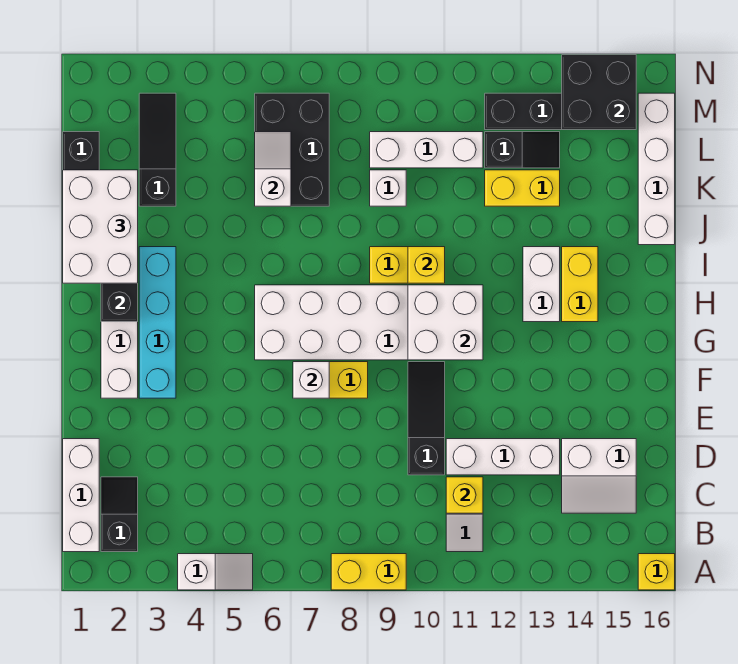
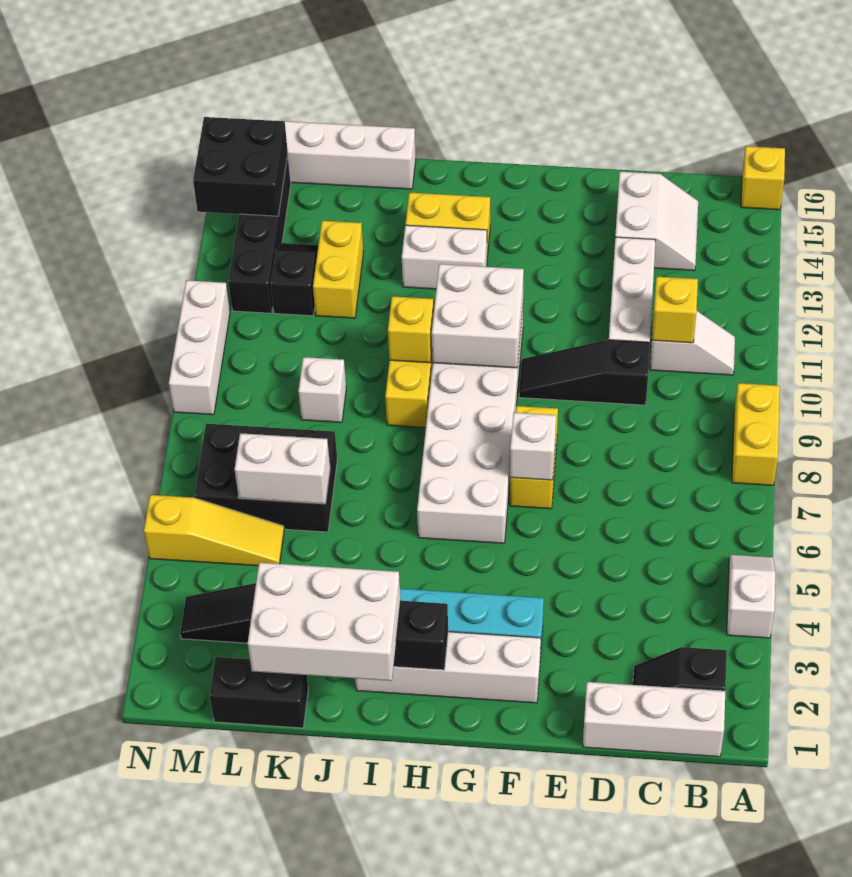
white 1x2 slope [255,132,291,206] -> white 1x2 brick [235,433,330,504]
none -> yellow 1x3 slope [144,495,284,566]
white 1x3 brick [370,132,483,168] -> white 1x3 brick moved to [169,280,230,415]

